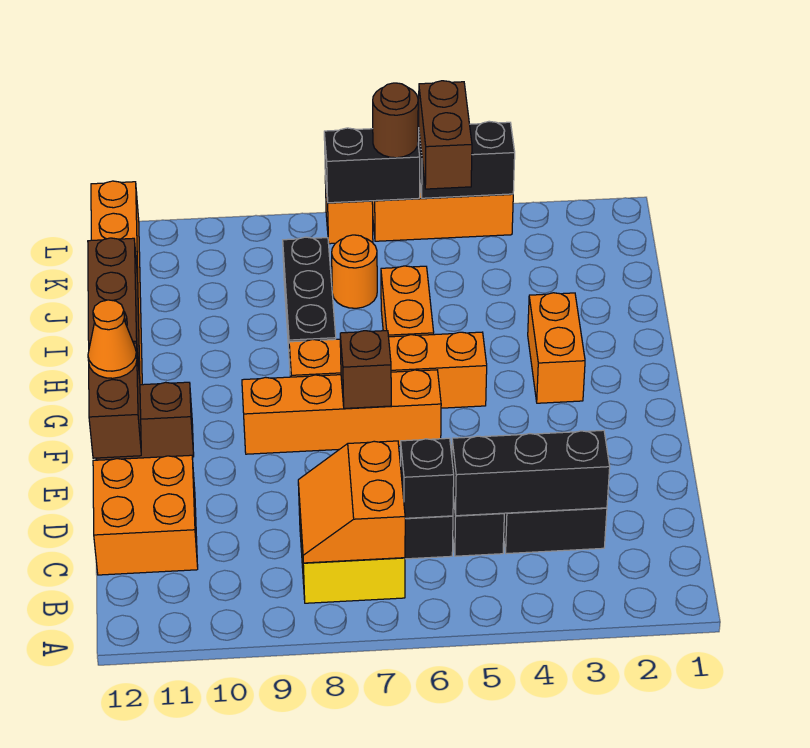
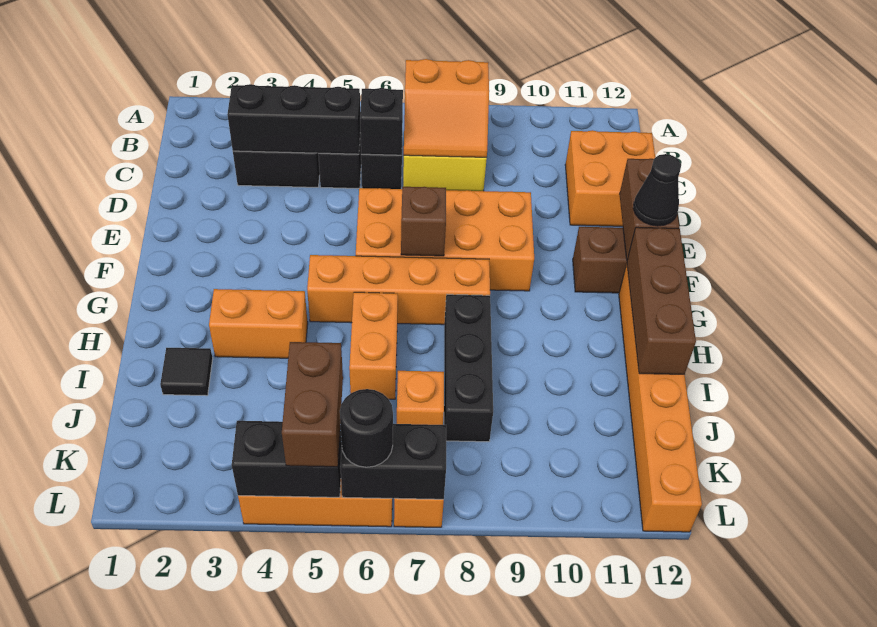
orange 2x2 slope [298,441,406,563] -> orange 2x2 slope turned to [404,59,489,157]
orange 1x4 brick [242,370,441,454] -> orange 2x4 brick [356,188,534,291]
orange 1x1 cone [88,300,137,378] -> black 1x1 cone [633,154,681,226]
orange 1x2 brick [528,293,585,403] -> orange 1x2 brick turned to [209,289,308,358]
none -> black 1x1 tile [160,348,213,396]
orange 1x1 round brick [332,235,377,308] -> orange 1x1 brick [397,371,444,425]
brown 1x1 round brick [373,83,418,158] -> black 1x1 round brick [340,389,393,467]

